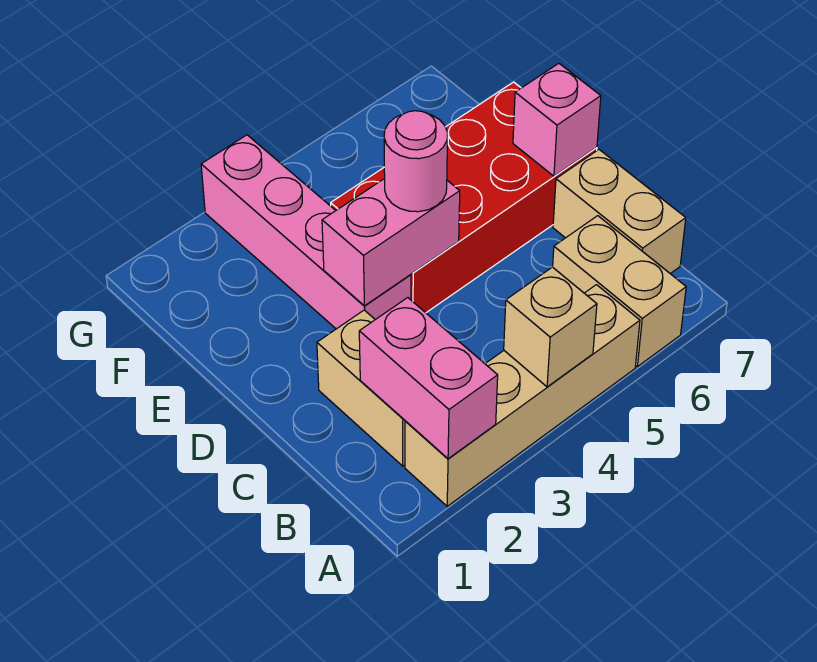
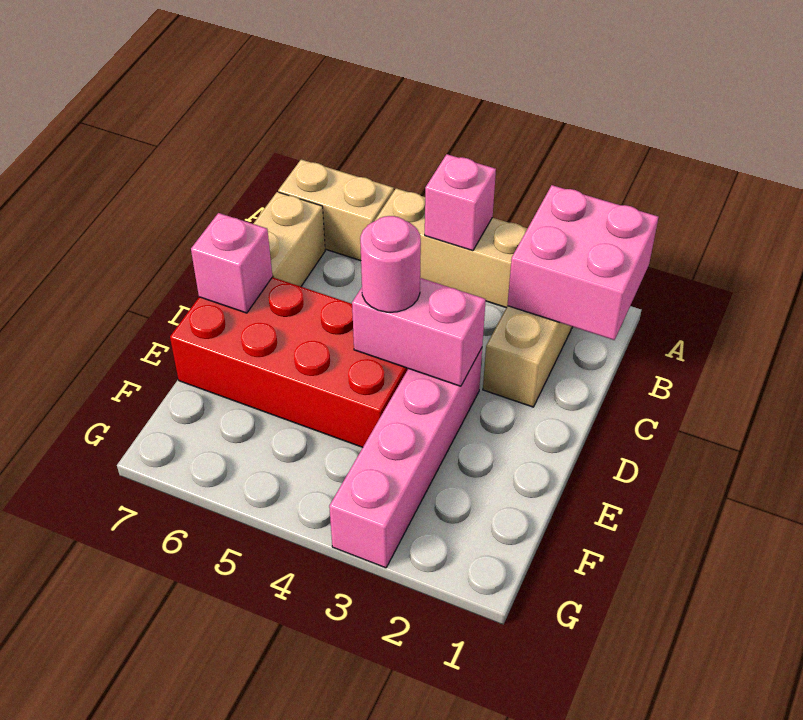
pink 1x2 brick [359,298,498,459] -> pink 2x2 brick [507,185,658,340]
tan 1x1 brick [504,267,597,387] -> pink 1x1 brick [425,154,496,251]
tan 1x2 brick [553,216,686,367] -> tan 1x2 brick turned to [278,159,394,261]

